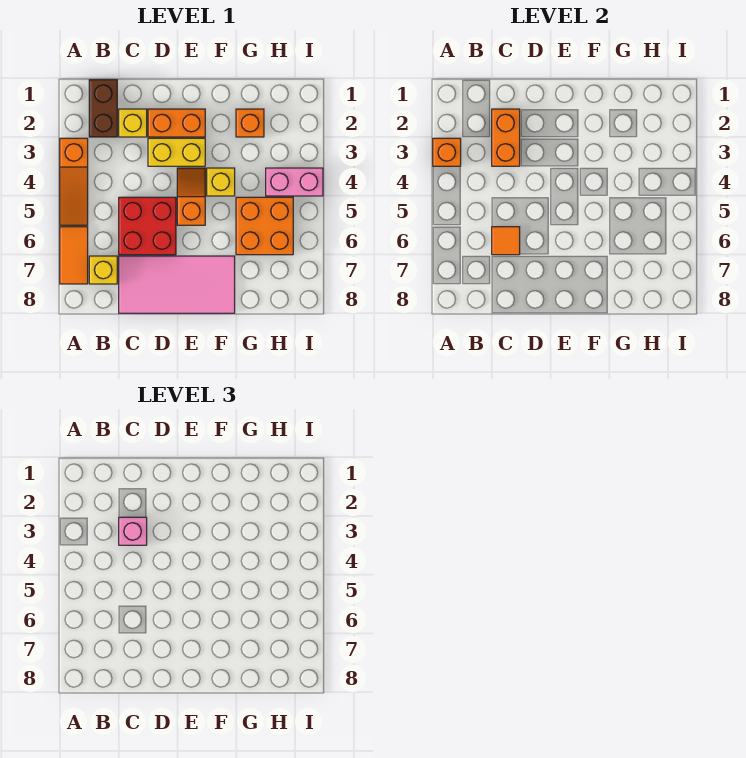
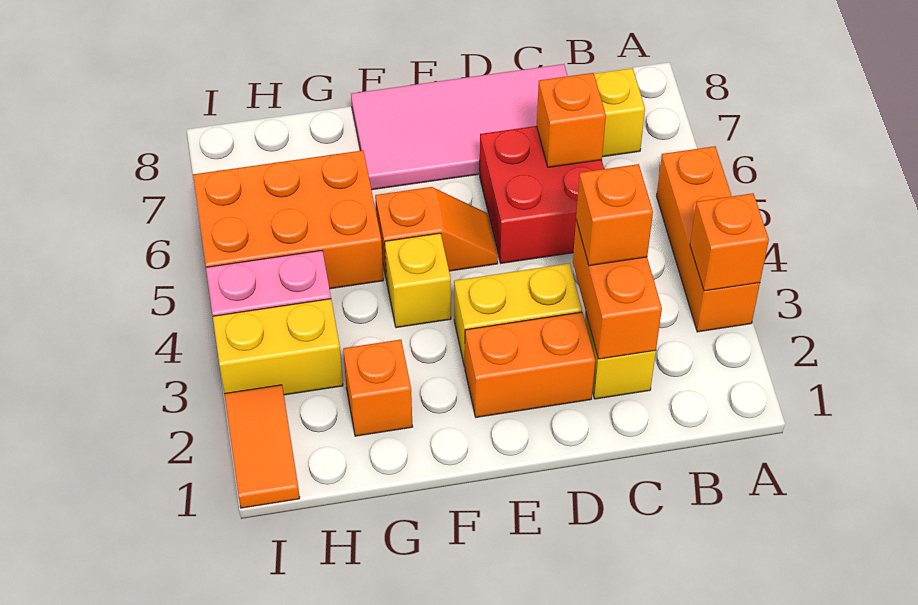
orange 1x3 slope [60,138,88,225] -> orange 1x3 brick [657,146,760,332]
orange 1x2 tile [60,227,88,284] -> orange 1x2 tile moved to [224,385,300,508]
brown 1x2 brick [89,80,117,137] -> none
pink 1x1 brick [119,517,147,545] -> orange 1x1 brick [576,164,653,266]
orange 1x1 tile [492,227,520,255] -> orange 1x1 brick [537,73,606,167]
orange 1x2 slope [177,168,205,225] -> orange 1x2 slope turned to [375,187,498,280]
orange 2x2 brick [236,197,293,255] -> orange 2x3 brick [193,150,383,289]
none -> yellow 1x2 brick [213,299,343,395]

